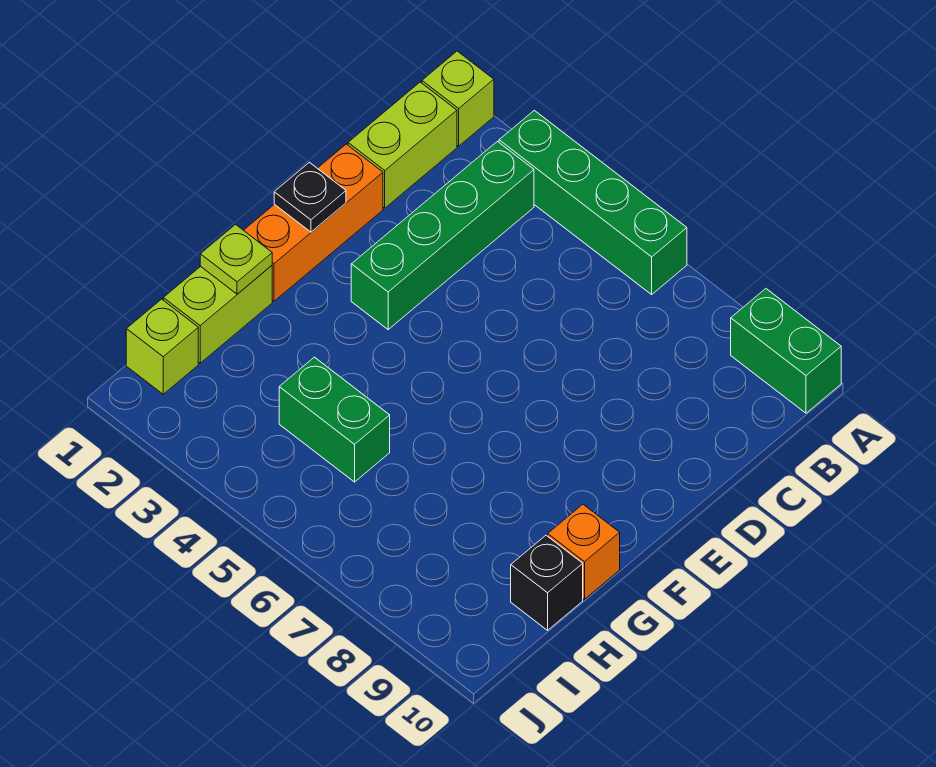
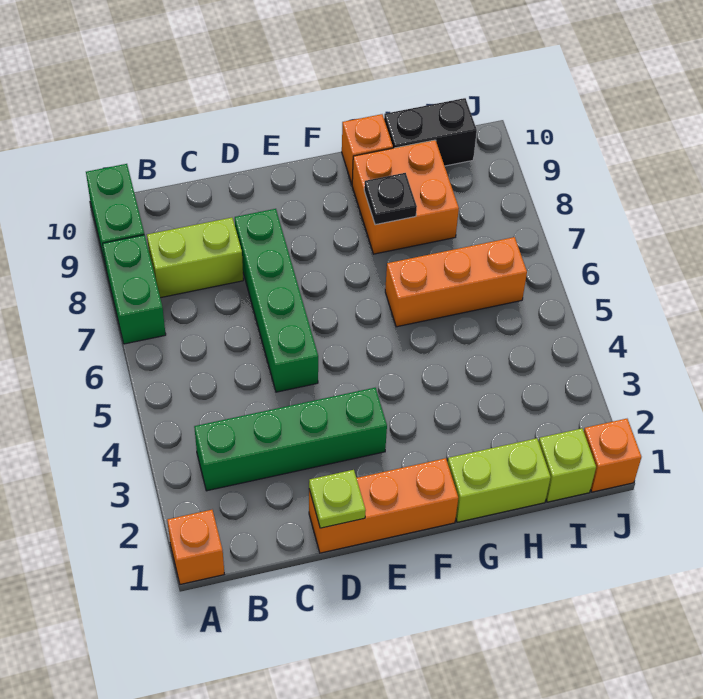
lime 1x1 brick [422,51,494,146] -> orange 1x1 brick [167,510,224,584]
green 1x4 brick [499,110,687,294] -> green 1x4 brick moved to [235,209,318,392]
lime 1x2 brick [348,82,457,208] -> lime 1x2 brick moved to [147,218,243,298]
black 1x1 plate [274,162,346,232] -> black 1x1 plate moved to [364,173,417,225]
lime 1x1 plate [200,225,272,294] -> lime 1x1 plate moved to [309,470,366,528]
none -> orange 1x3 brick [385,237,527,327]
none -> orange 2x2 brick [352,140,459,254]
green 1x2 brick [279,357,390,482] -> green 1x2 brick moved to [103,235,166,344]
black 1x1 brick [511,535,583,630] -> black 1x2 brick [384,98,477,166]
none -> orange 1x1 brick [584,419,641,492]

